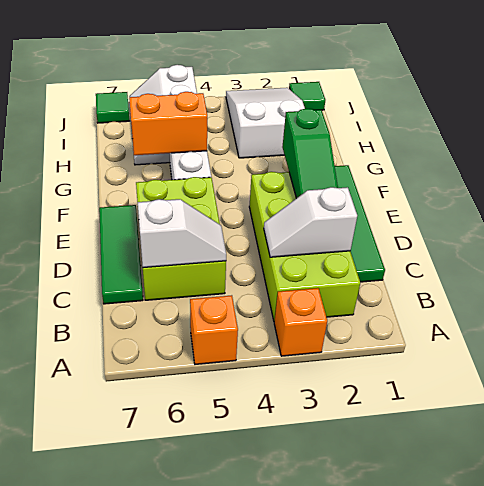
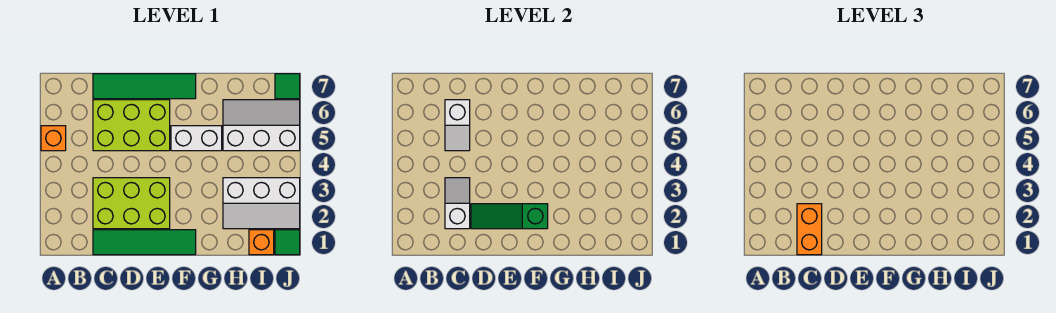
orange 1x1 brick [274,288,327,356] -> orange 1x1 brick moved to [249,230,274,255]
lime 2x4 brick [249,172,360,321] -> lime 2x3 brick [93,178,170,229]
green 1x3 tile [99,205,143,304] -> green 1x4 tile [93,74,196,99]
orange 1x2 brick [129,92,207,155] -> orange 1x2 brick moved to [797,204,822,255]
white 2x3 slope [226,88,305,158] -> white 2x3 slope turned to [223,178,300,229]

